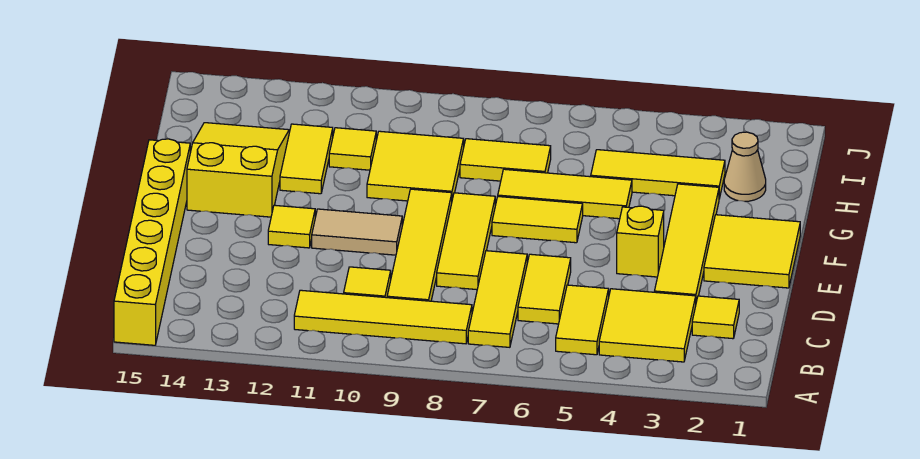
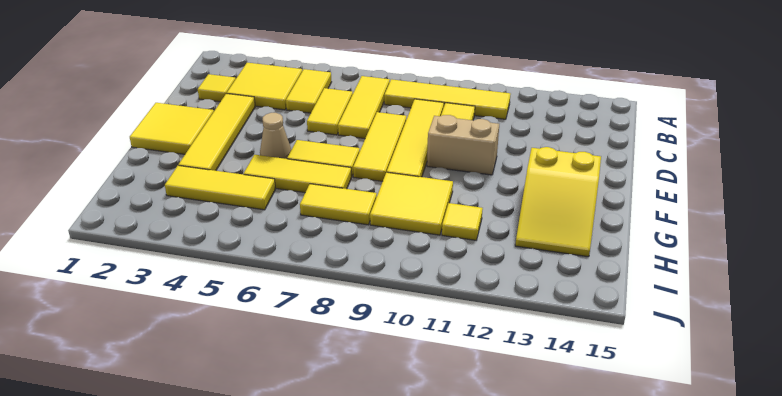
yellow 1x6 brick [114,139,190,345] -> none
yellow 1x1 brick [617,206,664,277] -> none
tan 1x2 tile [312,209,402,255] -> tan 1x2 brick [427,115,499,175]
yellow 1x1 tile [268,205,315,248] -> none
yellow 1x2 tile [280,124,333,194] -> none
tan 1x1 cone [724,132,766,201] -> tan 1x1 cone moved to [260,113,291,159]

